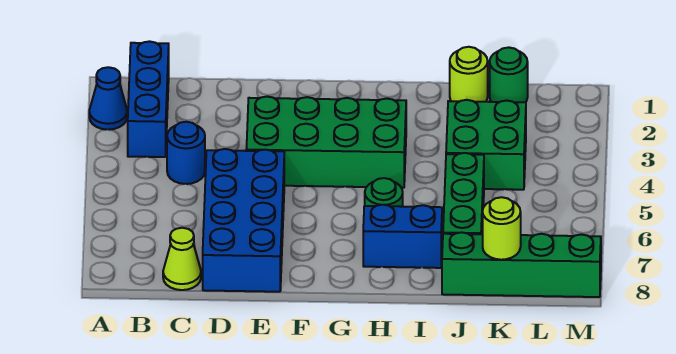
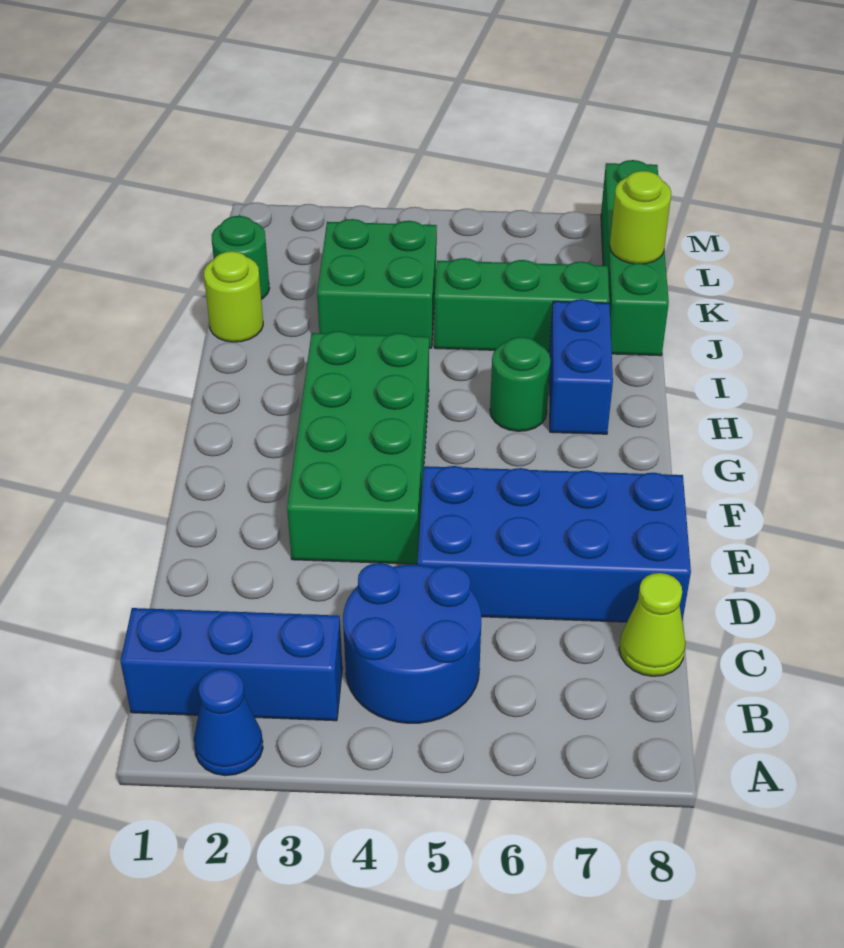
blue 1x1 round brick [167,122,205,184] -> blue 2x2 round brick [343,563,481,723]

